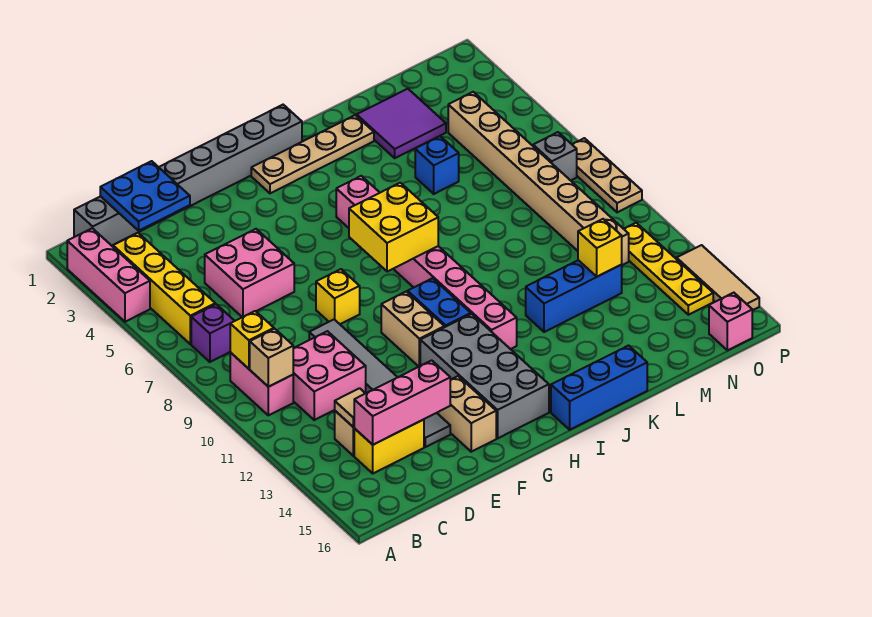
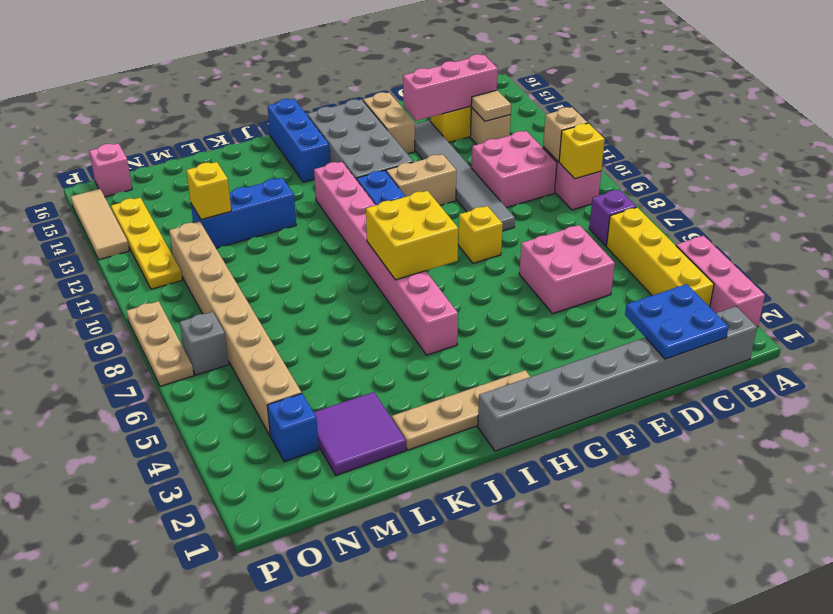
tan 1x2 brick [381,291,444,367] -> tan 1x2 brick turned to [386,154,457,205]
blue 1x3 brick [551,346,647,430] -> blue 1x3 brick turned to [268,99,330,182]
blue 1x1 brick [415,136,459,194] -> blue 1x1 brick moved to [267,394,319,462]

